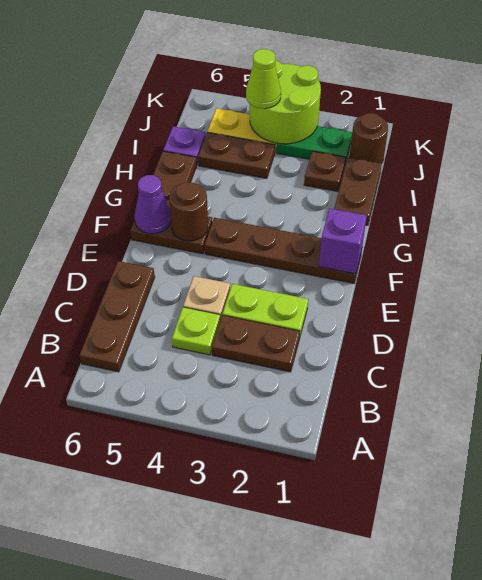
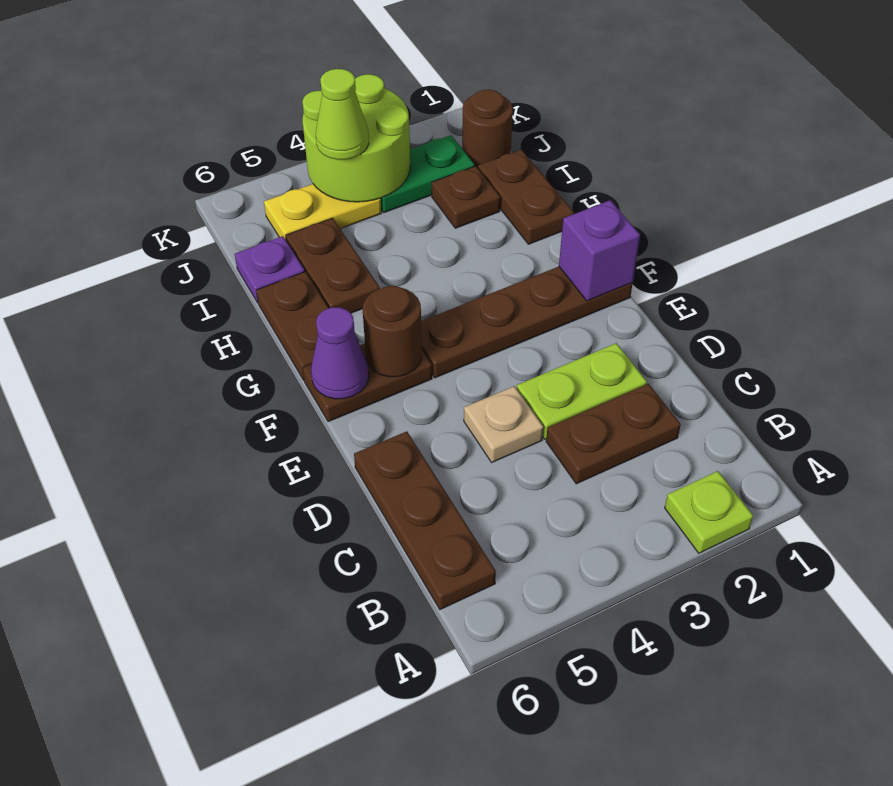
lime 1x1 plate [172,307,220,355] -> lime 1x1 plate moved to [665,471,753,553]
brown 1x2 plate [198,132,275,178] -> brown 1x2 plate turned to [286,218,380,313]

